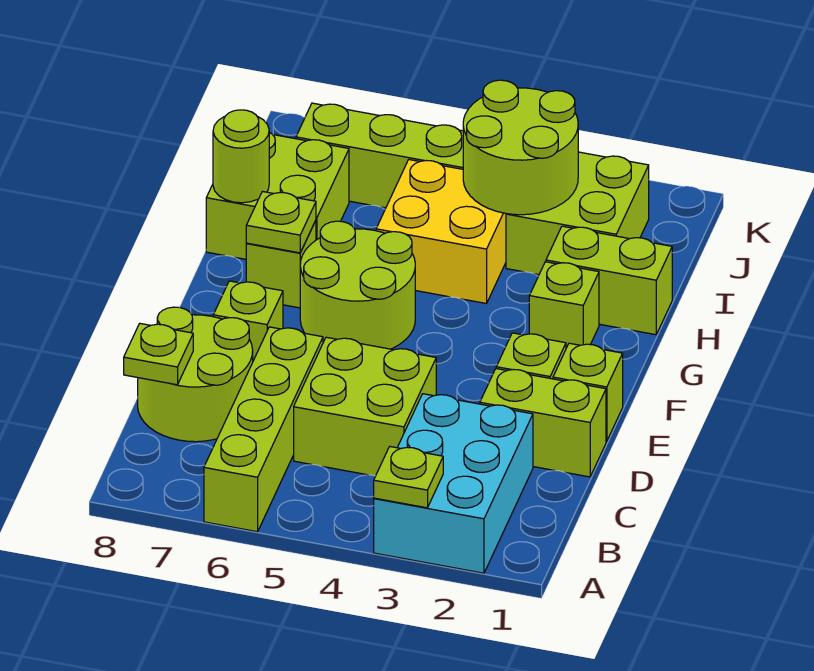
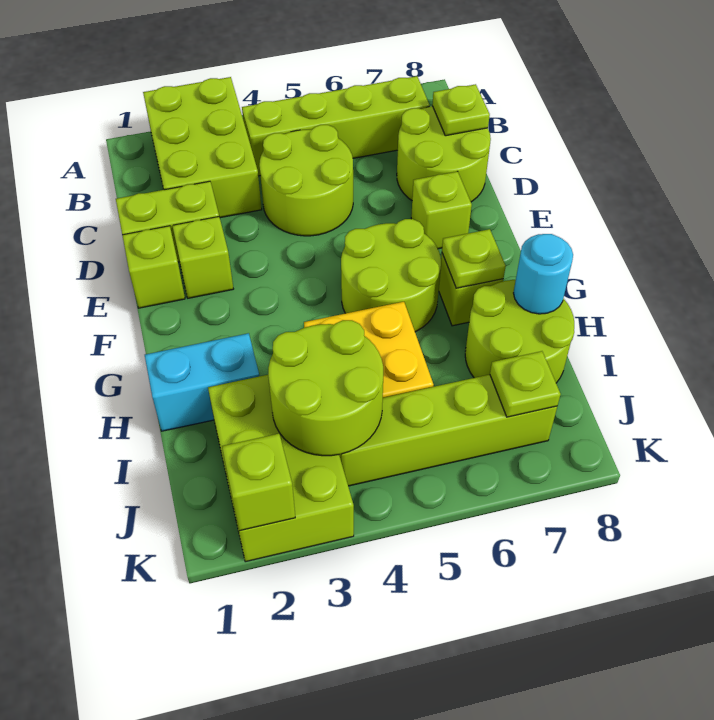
cyan 2x3 brick [374,394,533,573] -> lime 2x3 brick [143,77,262,218]
lime 1x1 plate [374,447,443,508] -> lime 1x1 plate moved to [490,351,561,417]
lime 1x4 brick [204,327,323,532] -> lime 1x4 brick turned to [242,76,430,176]
lime 2x2 brick [294,337,436,476] -> lime 2x2 round brick [259,125,353,236]
lime 1x1 brick [529,262,599,348] -> lime 1x1 brick moved to [222,434,295,531]
lime 1x2 brick [546,226,672,335] -> cyan 1x2 brick [145,333,259,431]
lime 2x2 brick [206,132,349,259] -> lime 2x2 round brick [465,280,574,383]
lime 1x1 round brick [213,110,269,203] -> cyan 1x1 round brick [514,234,573,314]
lime 2x2 brick [506,152,649,275] -> lime 2x3 brick [208,375,354,562]

